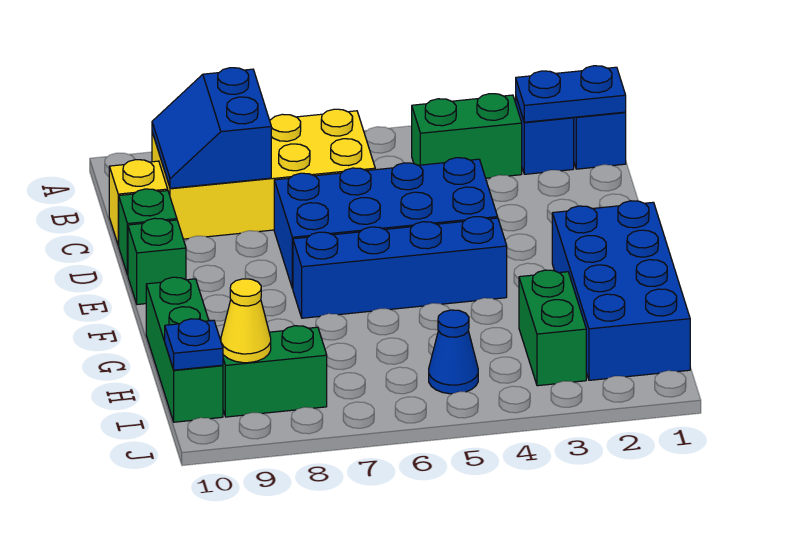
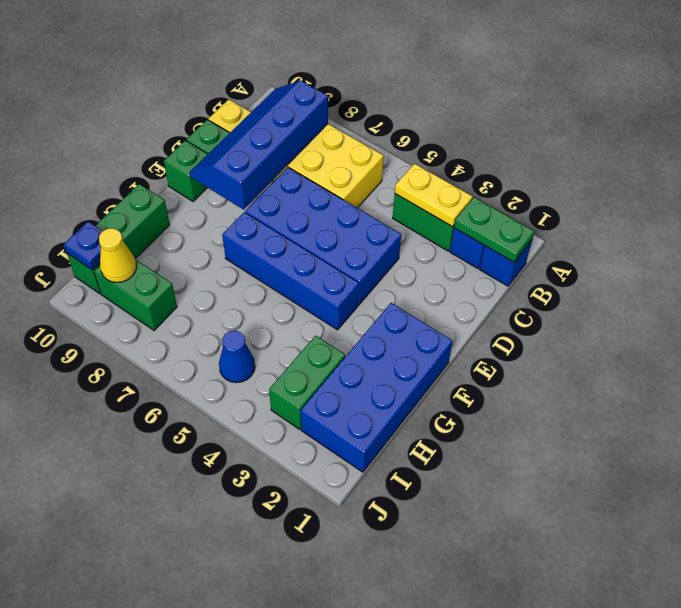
blue 1x2 plate [516,66,626,122] -> green 1x2 plate [454,197,534,262]
none -> yellow 1x2 plate [395,164,473,227]
blue 2x2 slope [152,68,271,188] -> blue 2x4 slope [189,81,328,210]

